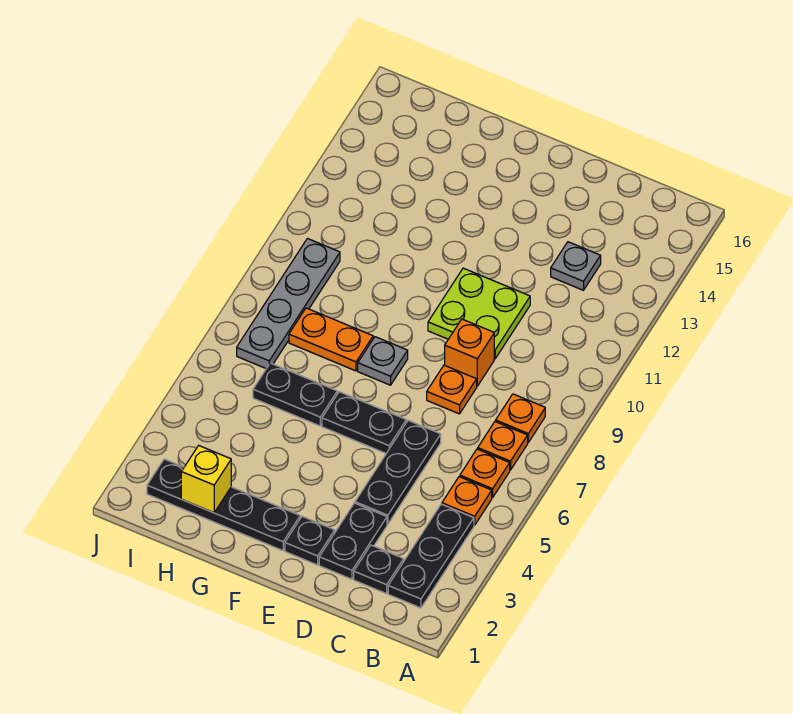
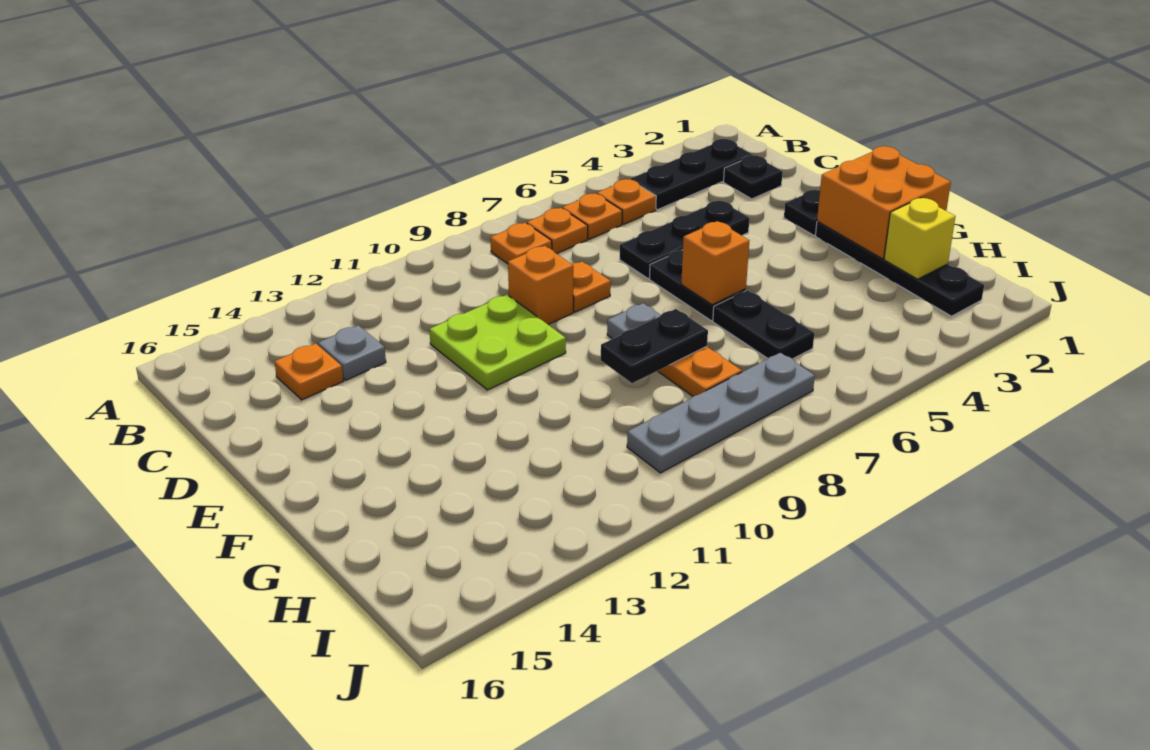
none -> orange 1x1 plate [274,344,343,400]
black 1x2 plate [319,503,387,579] -> black 1x2 plate moved to [601,309,708,383]
none -> orange 2x2 brick [817,146,951,259]
none -> orange 1x1 brick [681,221,749,305]

